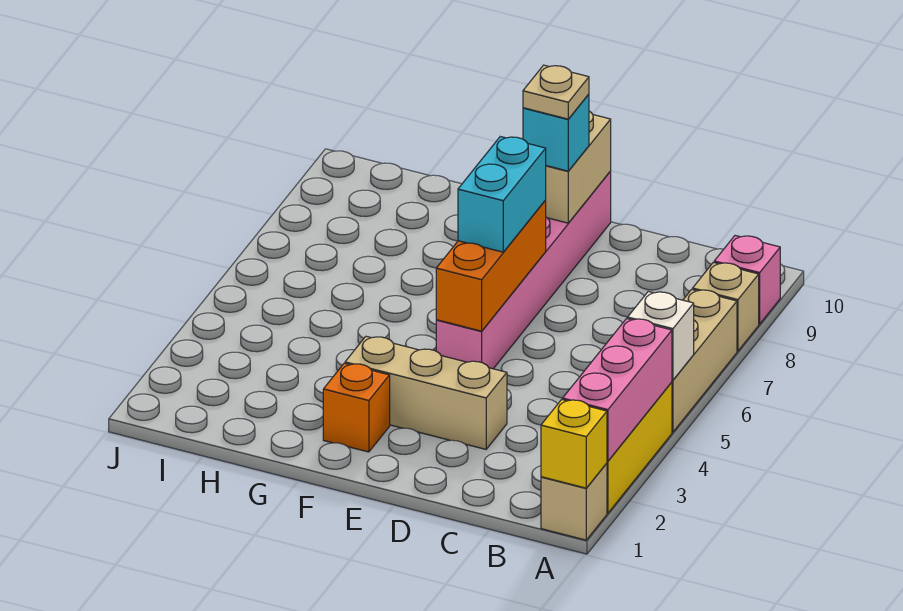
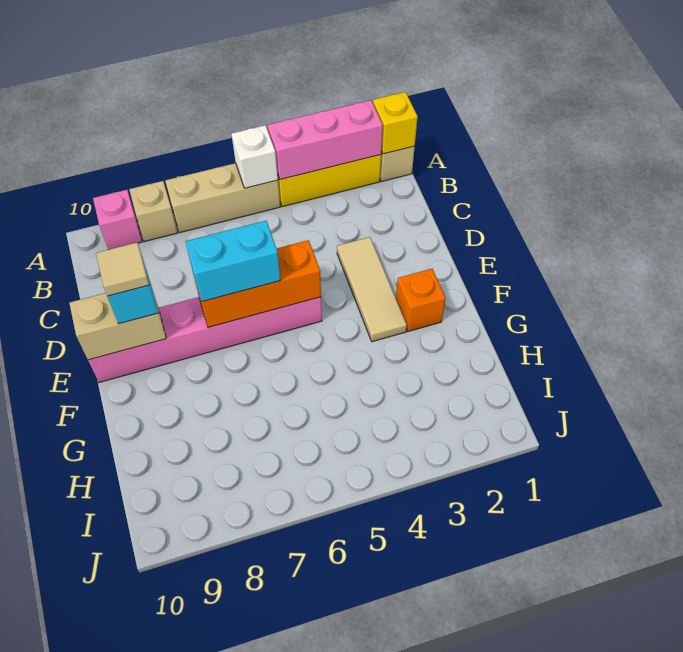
tan 1x3 brick [345,336,507,449] -> tan 1x3 tile [337,237,407,342]
tan 1x1 plate [523,65,589,119] -> tan 1x1 tile [96,243,149,296]

